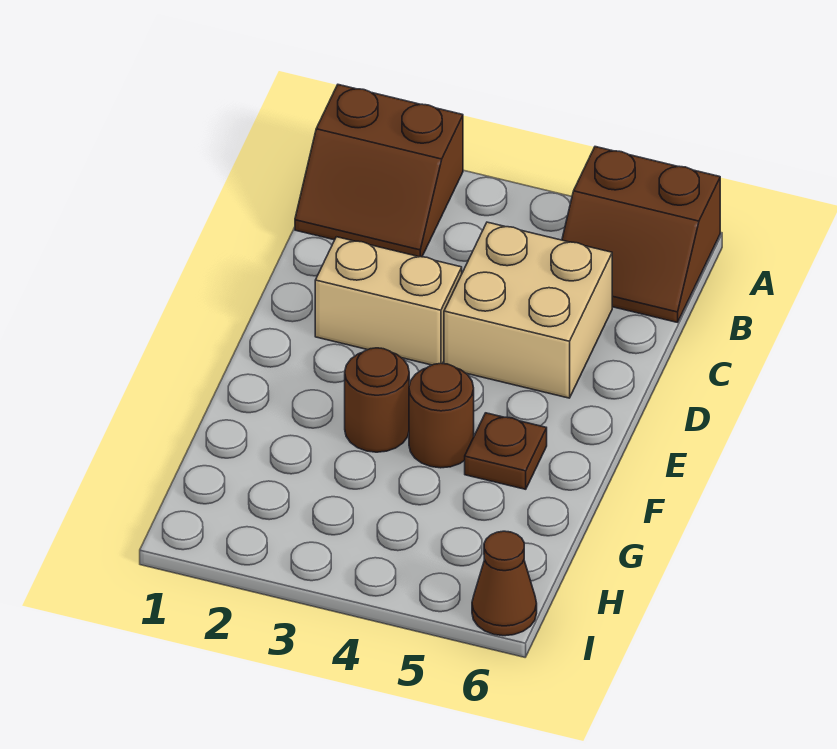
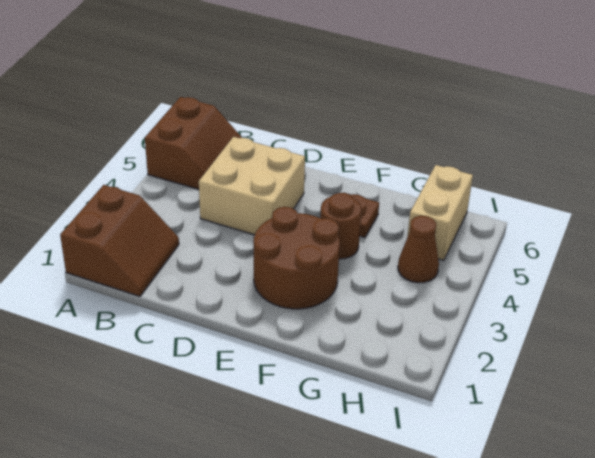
tan 1x2 brick [315,237,462,365] -> tan 1x2 brick moved to [407,165,473,260]
brown 1x1 round brick [345,348,409,452] -> brown 2x2 round brick [254,207,340,309]
brown 1x1 cone [472,531,537,636] -> brown 1x1 cone moved to [398,216,439,283]

